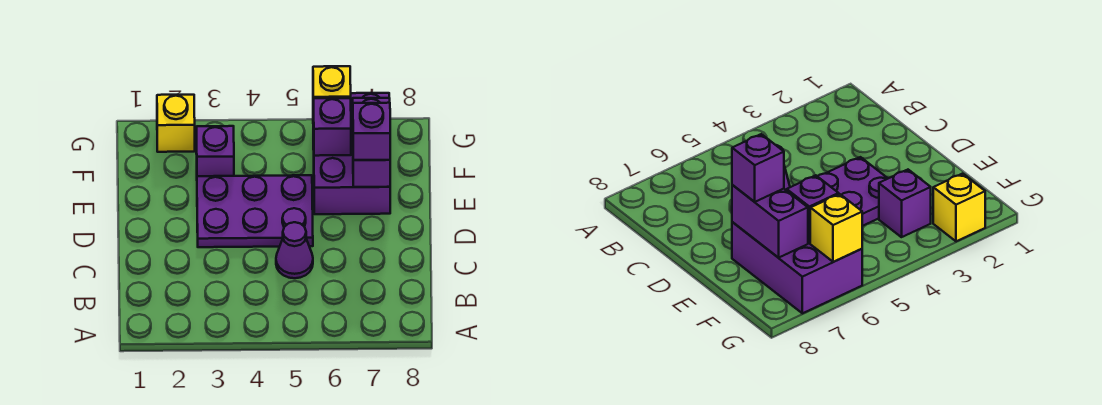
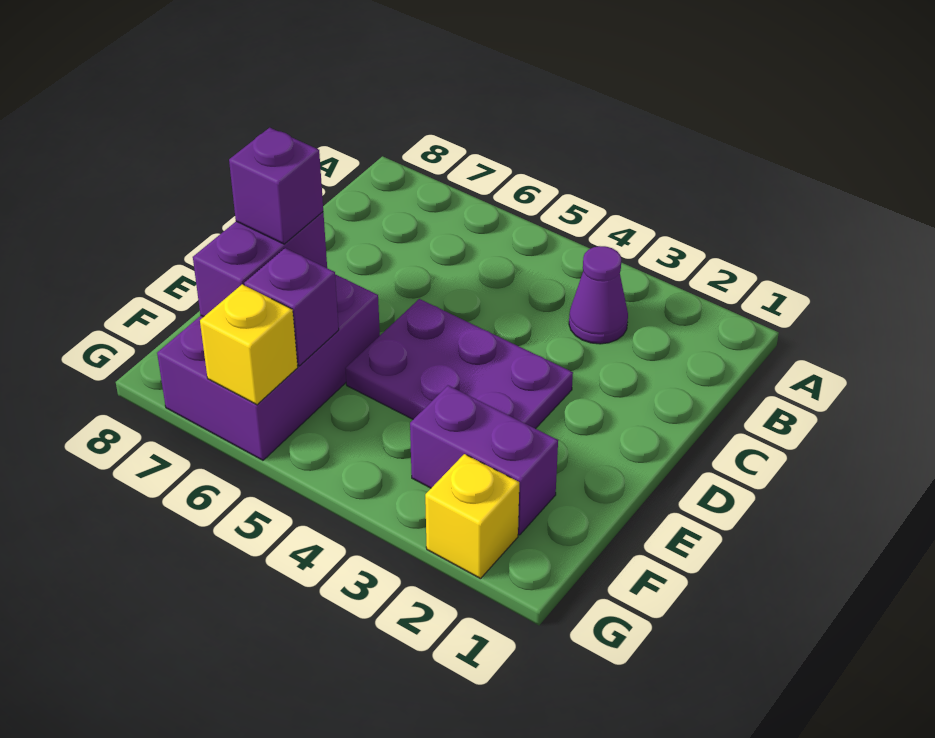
purple 1x1 cone [276,222,313,278] -> purple 1x1 cone moved to [569,246,628,344]
purple 1x1 brick [196,126,234,176] -> purple 1x2 brick [410,385,558,535]

